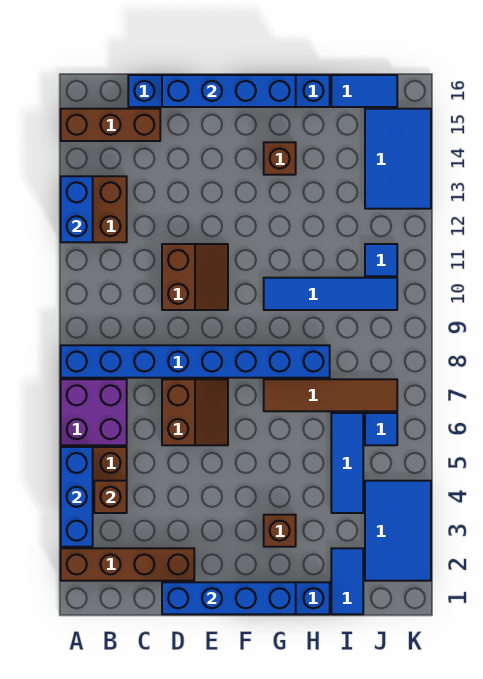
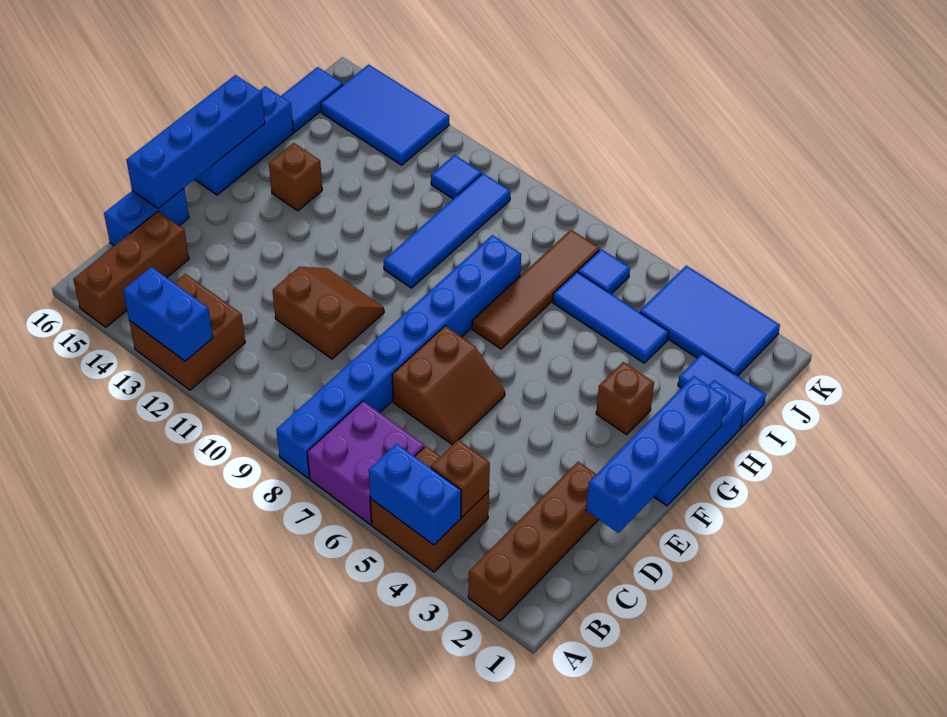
blue 1x3 brick [61,447,93,547] -> blue 1x2 brick [369,444,461,545]
brown 2x2 slope [162,379,228,445] -> brown 2x2 slope turned to [392,326,505,445]

